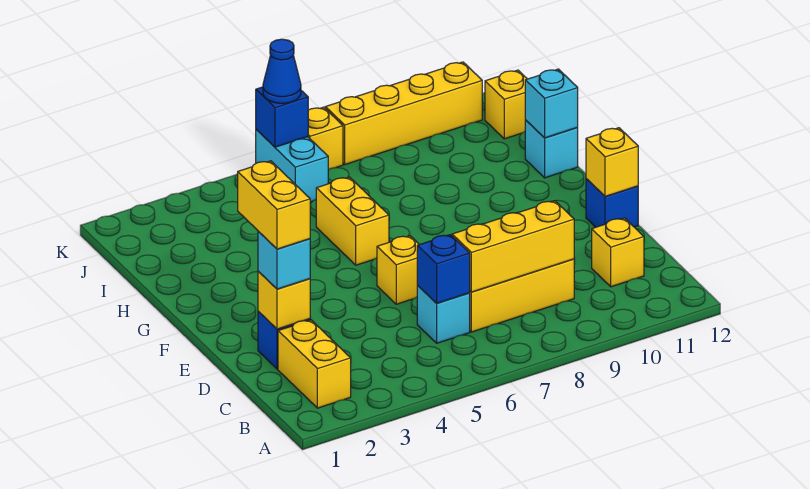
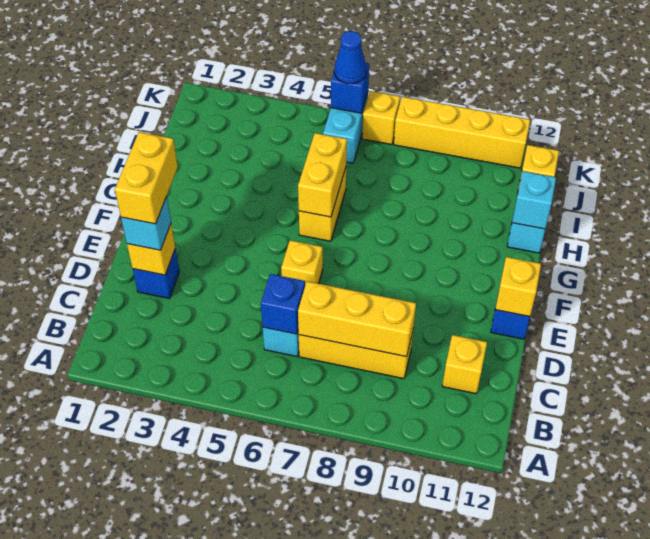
yellow 1x2 brick [278,320,351,408] -> yellow 1x2 brick moved to [298,133,347,217]

